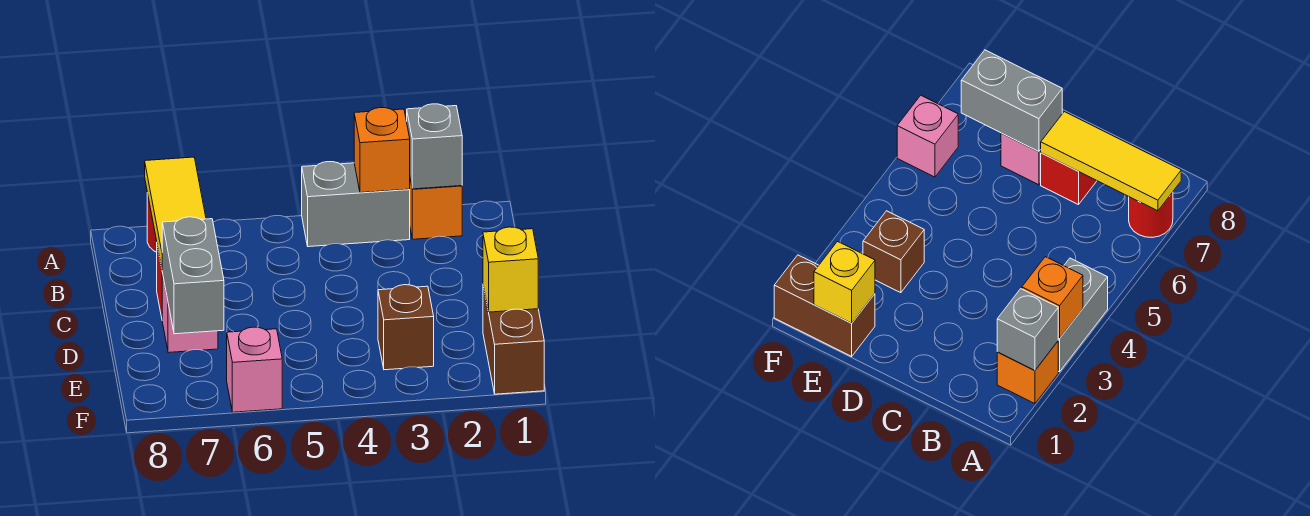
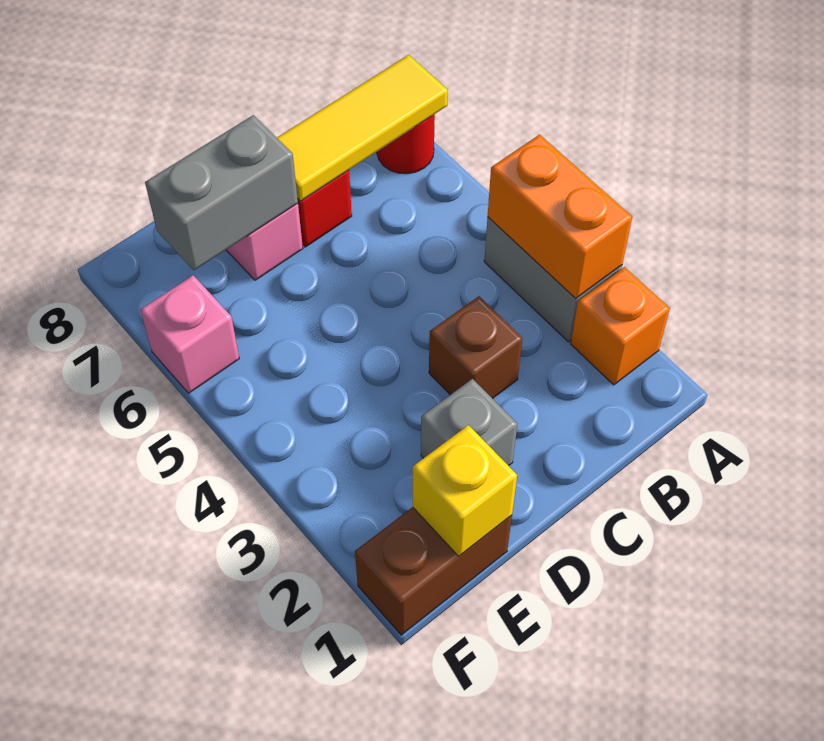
grey 1x1 brick [407,104,462,189] -> grey 1x1 brick moved to [421,379,517,466]
orange 1x1 brick [354,108,410,193] -> orange 1x2 brick [488,135,632,299]
brown 1x1 brick [378,285,434,370] -> brown 1x1 brick moved to [429,296,523,399]

